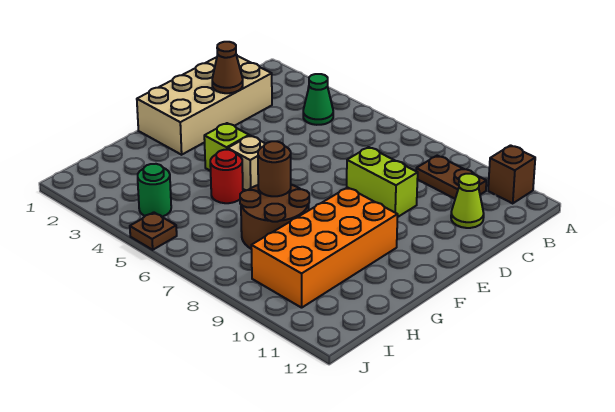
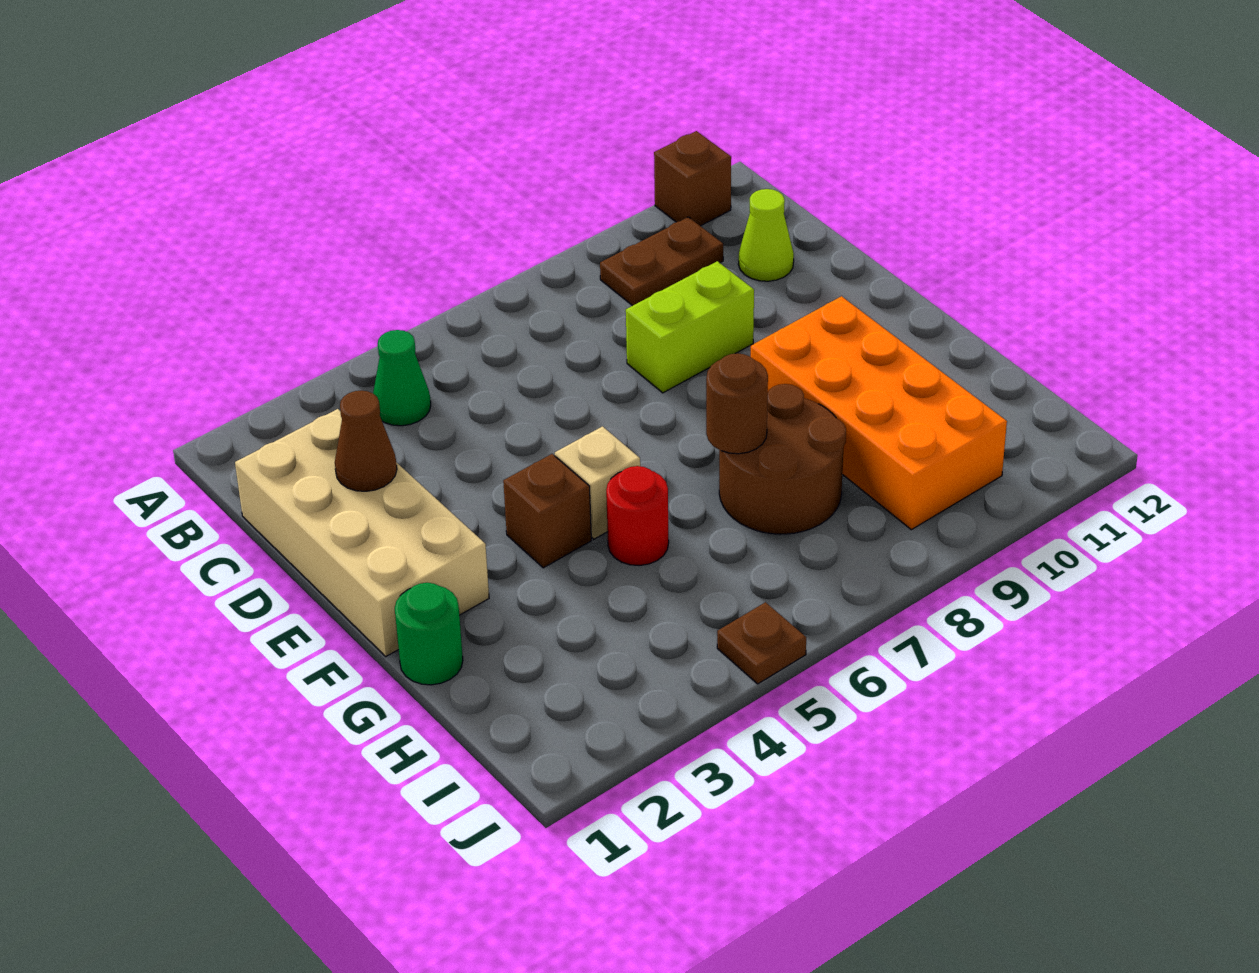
lime 1x1 brick [204,123,249,171] -> brown 1x1 brick [503,454,591,568]
green 1x1 round brick [138,164,171,217] -> green 1x1 round brick moved to [395,583,463,685]

